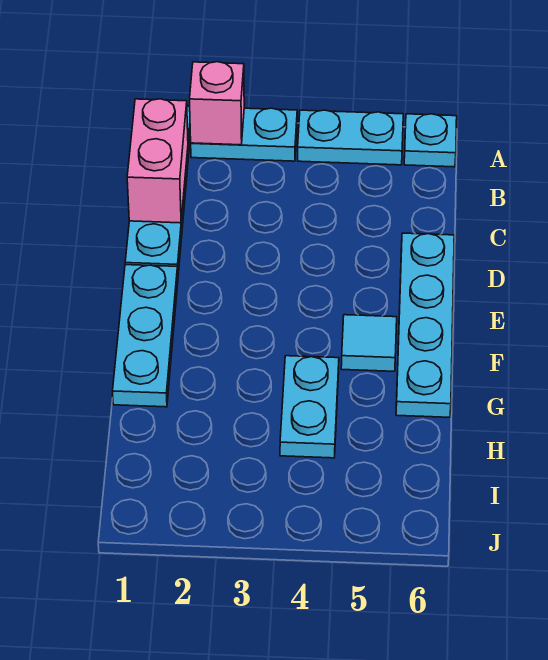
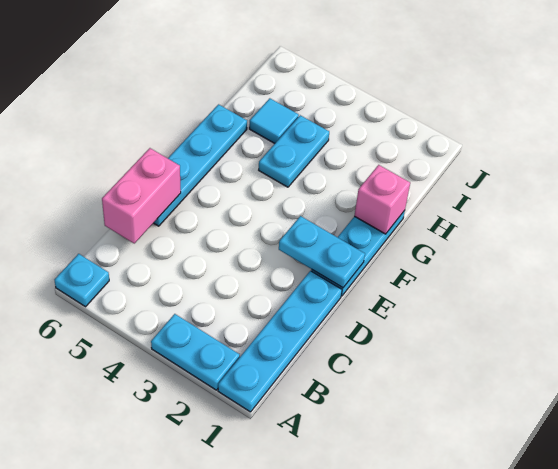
pink 1x1 brick [190,62,244,145] -> pink 1x1 brick moved to [355,165,410,234]
cyan 1x2 plate [298,110,403,165] -> cyan 1x2 plate moved to [279,216,365,288]
pink 1x2 brick [127,99,188,223] -> pink 1x2 brick moved to [102,148,181,243]
cyan 1x1 tile [341,315,397,371] -> cyan 1x1 tile moved to [249,98,299,143]

